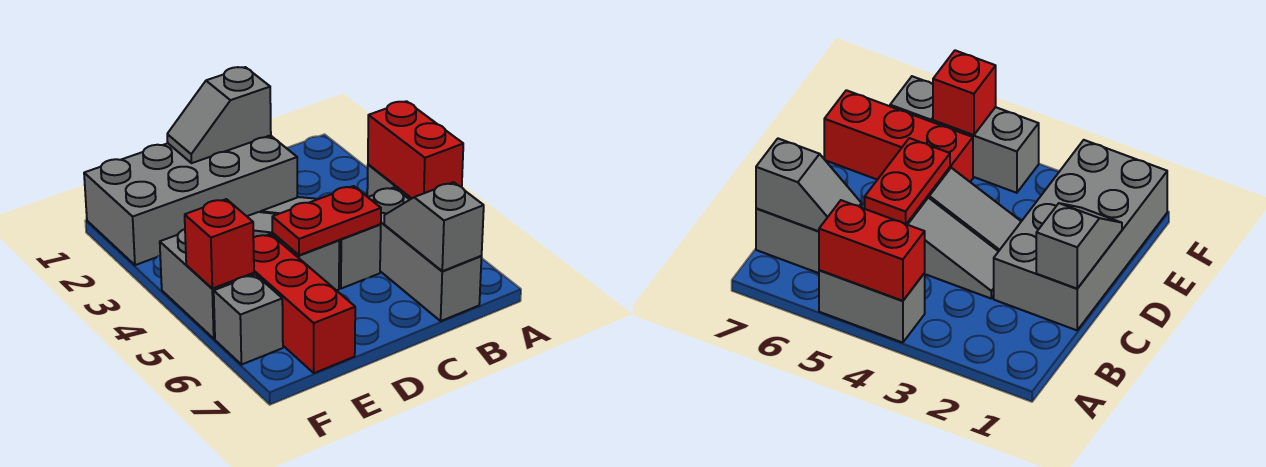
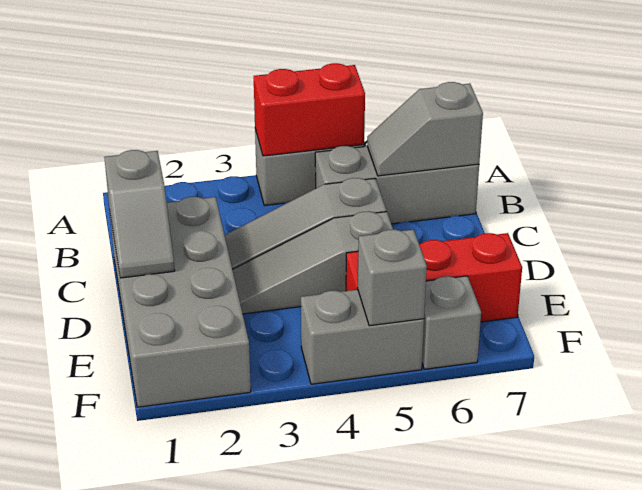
red 1x2 plate [272,186,381,255] -> none
red 1x1 brick [185,199,254,289] -> grey 1x1 brick [358,230,427,326]

